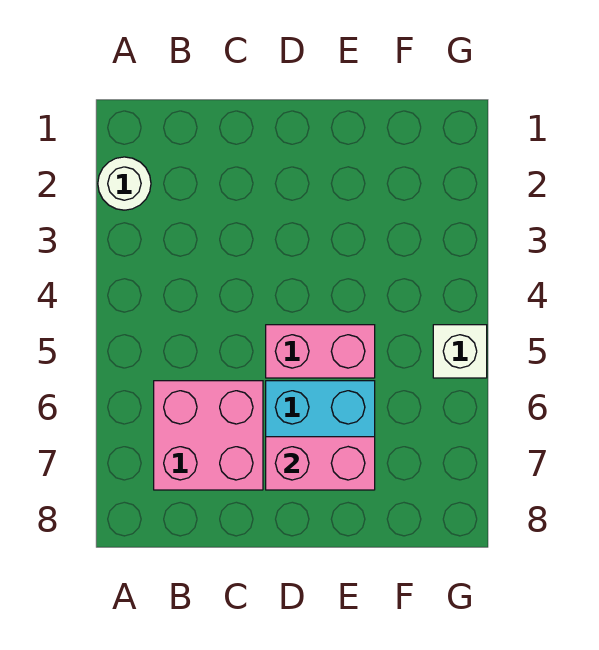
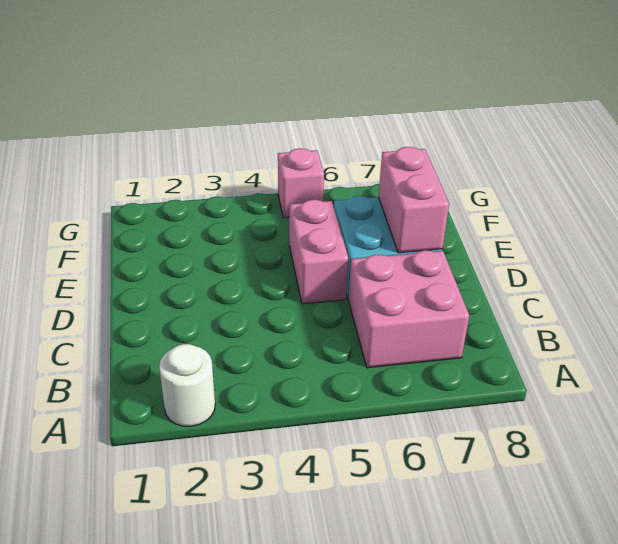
white 1x1 brick [433,325,487,378] -> pink 1x1 brick [278,148,324,218]

